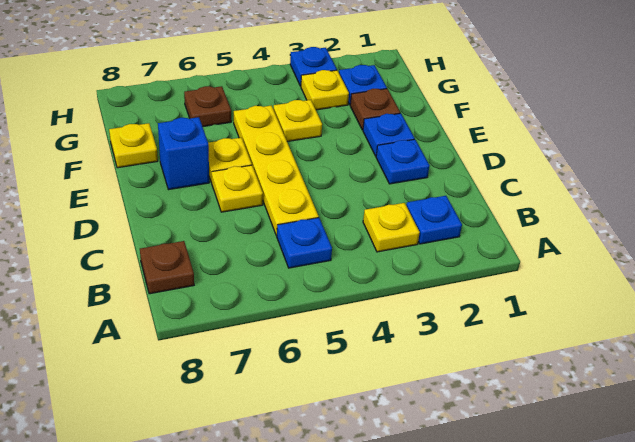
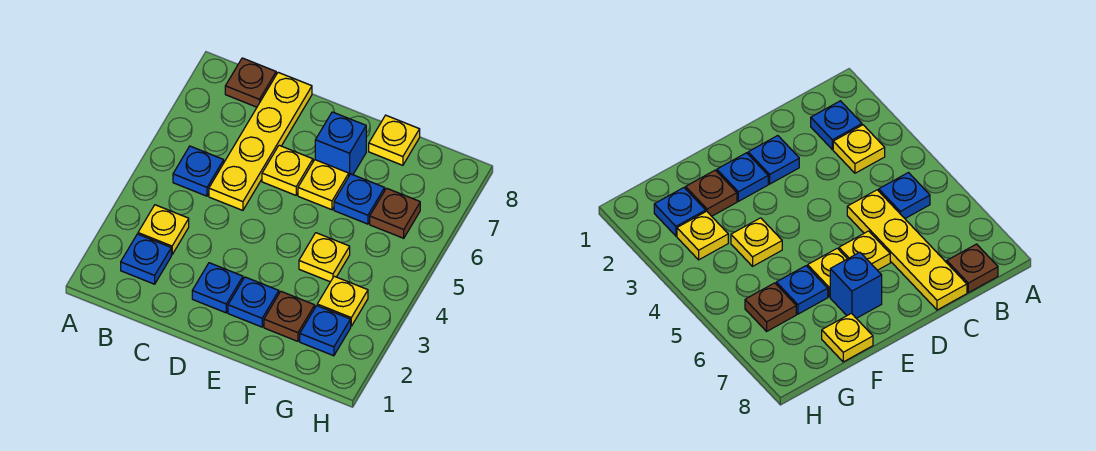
yellow 1x4 plate [234,105,319,236] -> yellow 1x4 plate turned to [209,72,312,210]
blue 1x1 plate [290,47,337,86] -> blue 1x1 plate moved to [334,174,385,224]

